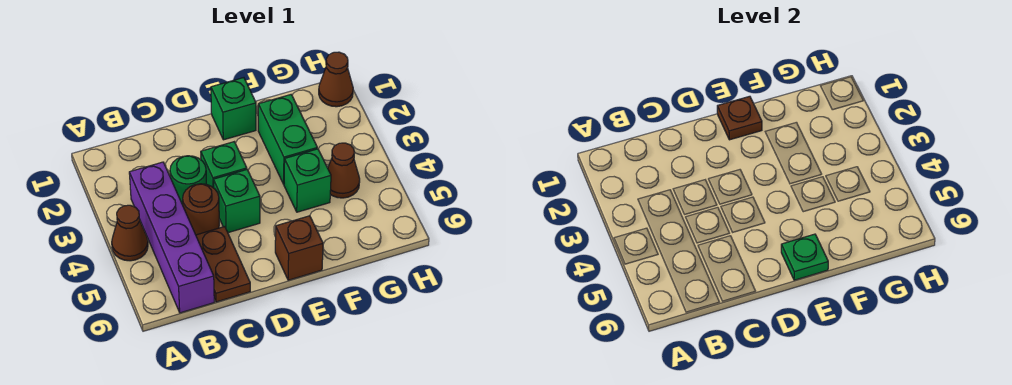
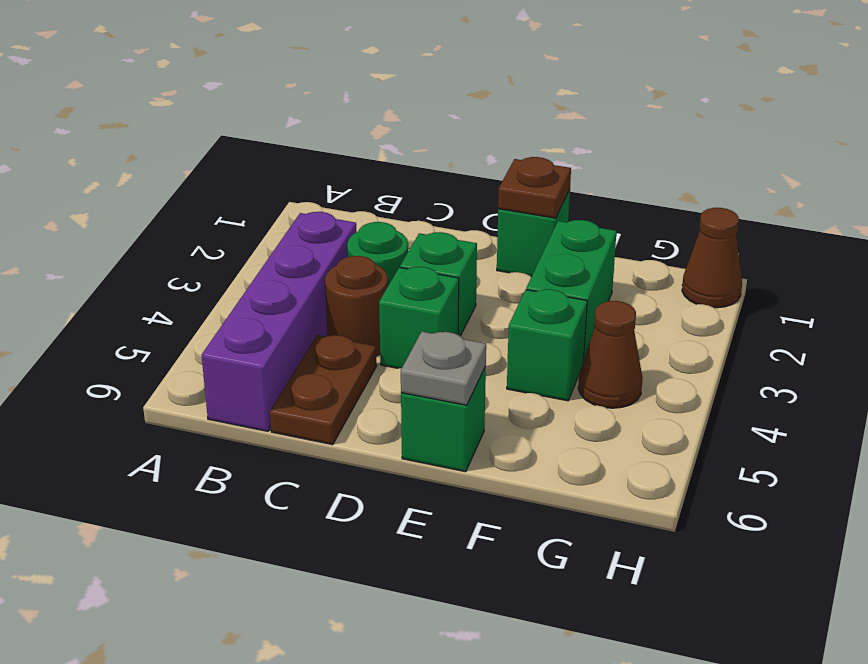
brown 1x1 cone [112,205,148,261] -> none
brown 1x1 brick [275,216,323,280] -> green 1x1 brick [401,366,486,472]
green 1x1 plate [781,234,828,280] -> grey 1x1 plate [401,332,486,405]

